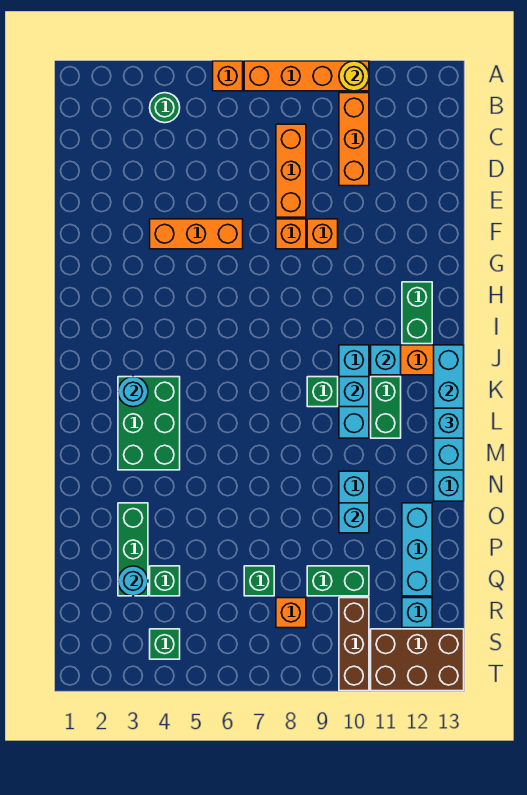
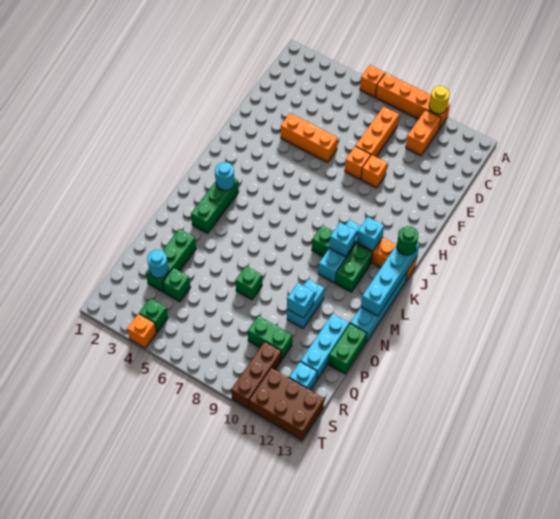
green 1x1 round brick [150,93,180,123] -> green 1x1 round brick moved to [397,226,418,255]
orange 1x3 brick [339,93,369,186] -> orange 1x2 brick [406,110,441,156]
green 1x2 brick [402,282,432,344] -> green 1x2 brick moved to [328,324,367,374]
green 2x3 brick [118,377,180,470] -> green 1x3 brick [191,178,239,234]
cyan 1x1 brick [434,408,464,438] -> none
green 1x1 brick [244,566,274,596] -> green 1x1 brick moved to [235,266,262,300]
orange 1x1 brick [276,598,306,628] -> orange 1x1 brick moved to [127,314,157,348]

